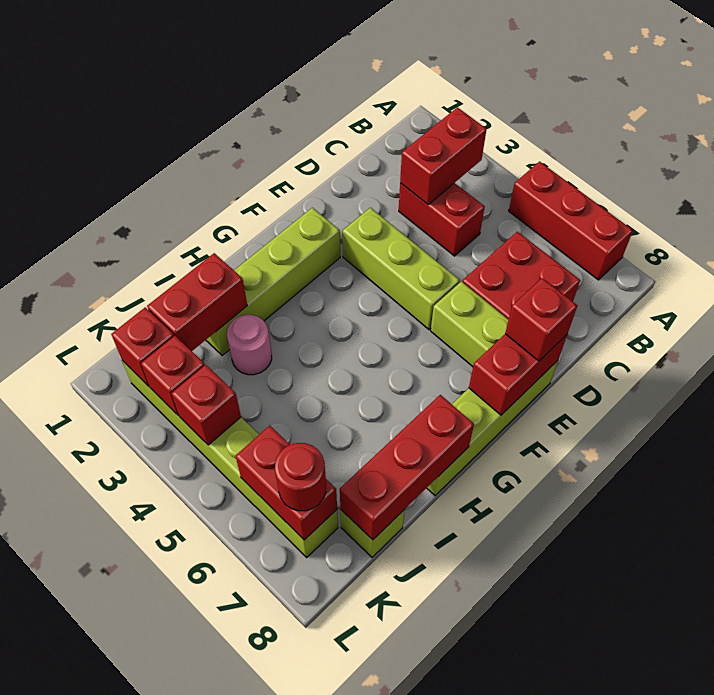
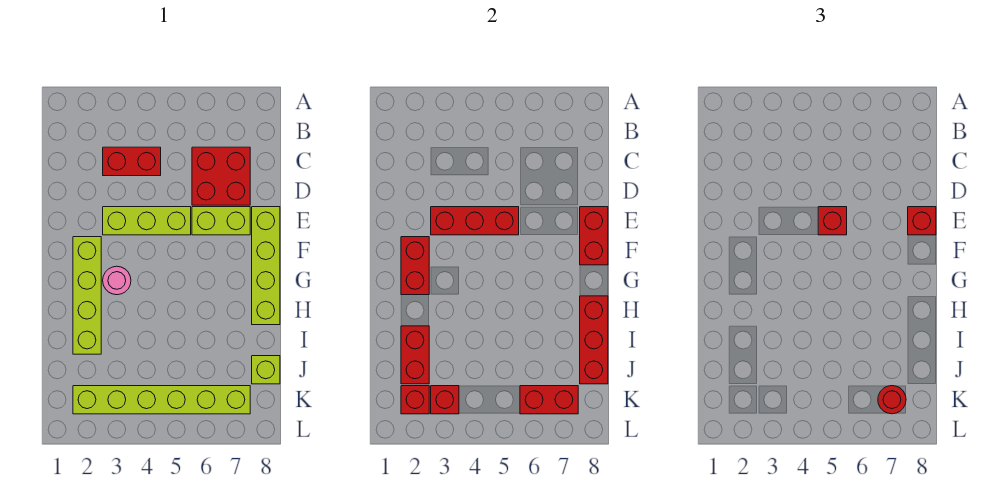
red 1x3 brick [509,162,633,280] -> red 1x3 brick moved to [431,207,519,235]
red 1x2 brick [400,107,487,204] -> red 1x2 brick moved to [401,237,429,295]
pink 1x1 round brick [227,315,272,375] -> pink 1x1 round brick moved to [103,266,131,295]
red 1x1 brick [172,365,241,445] -> red 1x1 brick moved to [818,207,847,235]

